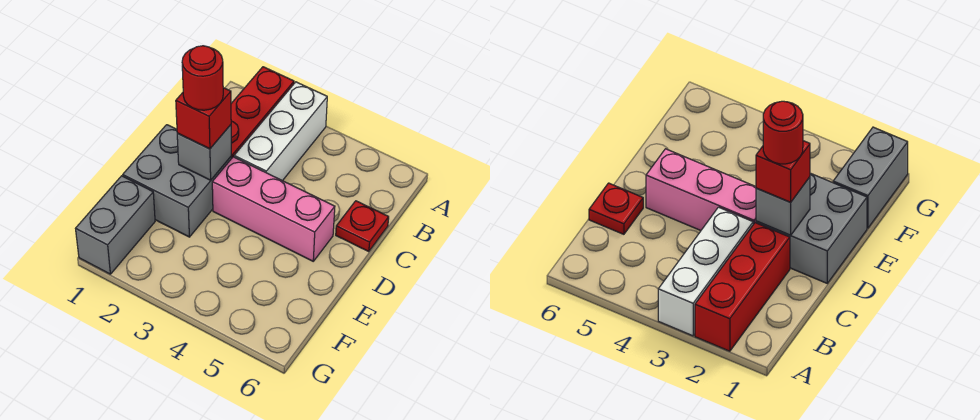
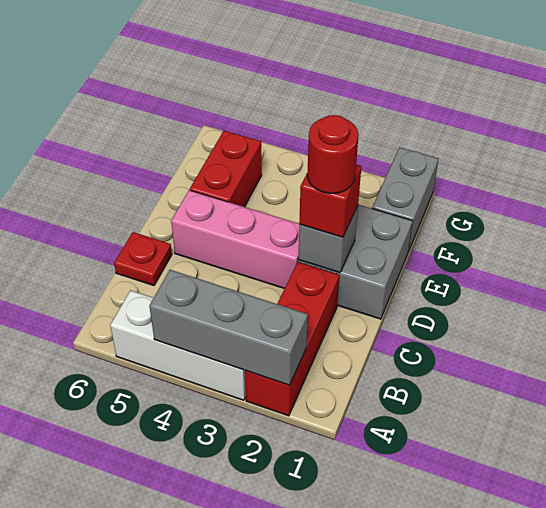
none -> grey 1x3 brick [149,270,308,385]
white 1x3 brick [234,82,327,181] -> white 1x3 brick turned to [110,290,246,400]
none -> red 1x2 brick [190,131,262,207]

